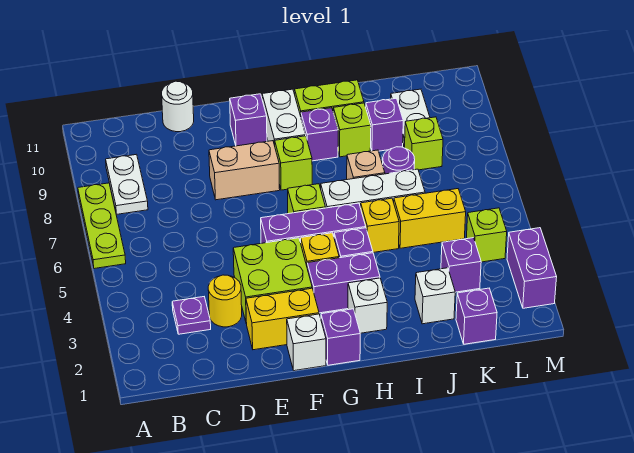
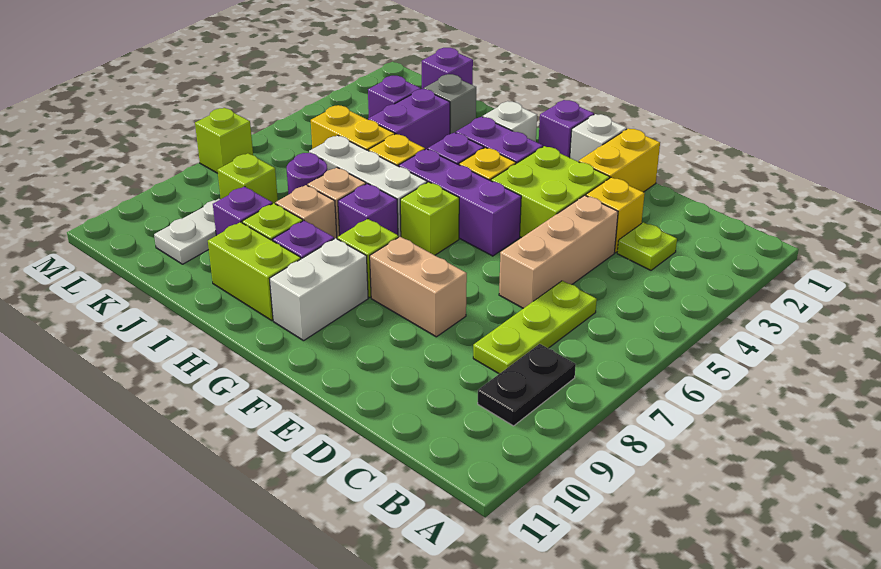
lime 1x3 plate [78,183,126,269] -> lime 1x3 plate moved to [473,281,597,374]
white 1x2 plate [106,154,148,214] -> black 1x2 plate [478,344,576,426]
purple 1x1 plate [172,297,211,334] -> lime 1x1 plate [617,222,677,270]
yellow 1x1 round brick [208,275,242,327] -> yellow 1x1 brick [586,177,645,253]
none -> tan 1x3 brick [499,195,618,308]
white 1x1 round brick [162,81,194,132] -> none
yellow 1x2 brick [246,288,319,350] -> yellow 1x2 brick turned to [579,128,660,192]
purple 1x1 brick [230,94,267,146] -> purple 1x1 brick moved to [338,183,398,235]
none -> tan 1x1 brick [275,185,337,239]
white 1x1 brick [415,268,455,324] -> grey 1x1 brick [424,74,476,134]
lime 1x1 brick [466,208,507,262] -> lime 1x1 brick moved to [195,108,253,173]
purple 1x2 brick [507,228,557,308] -> purple 1x2 brick moved to [368,89,450,149]

